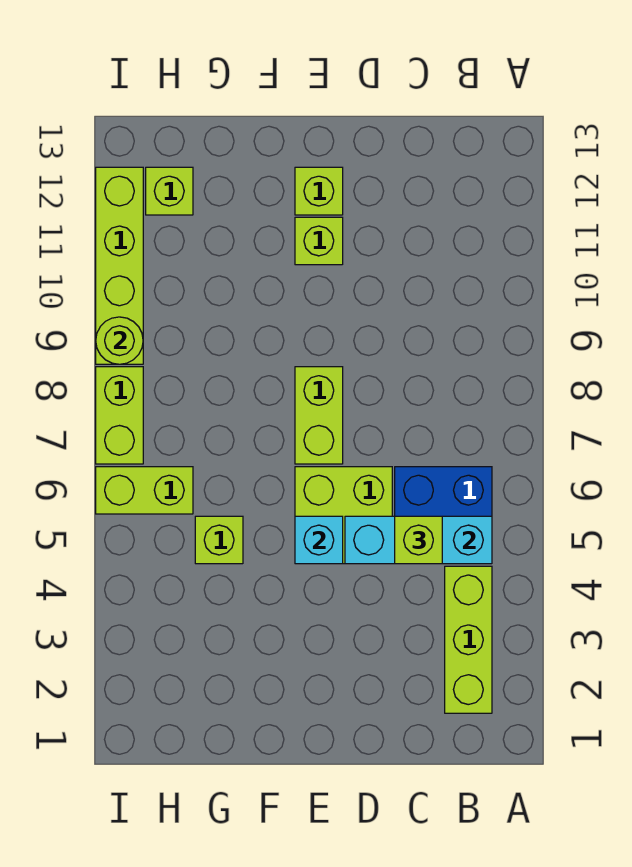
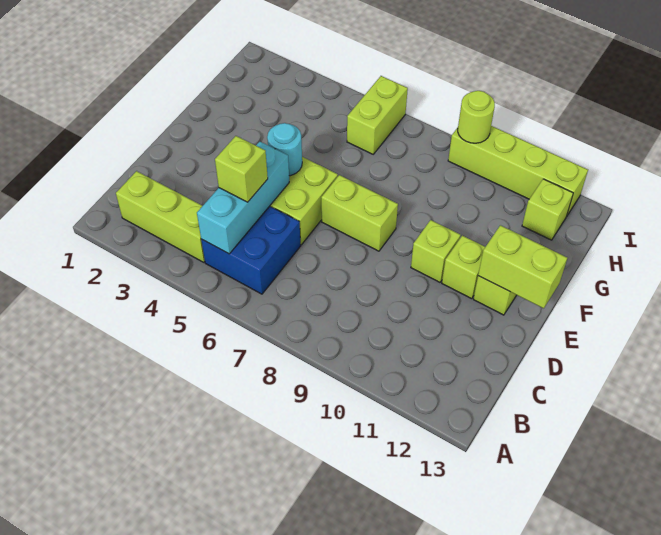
cyan 1x1 brick [295,516,343,564] -> cyan 1x1 round brick [267,123,302,176]
lime 1x1 brick [195,516,243,564] -> lime 1x1 brick moved to [411,220,461,282]
lime 1x2 brick [96,367,143,464] -> lime 1x2 brick moved to [478,225,567,308]

